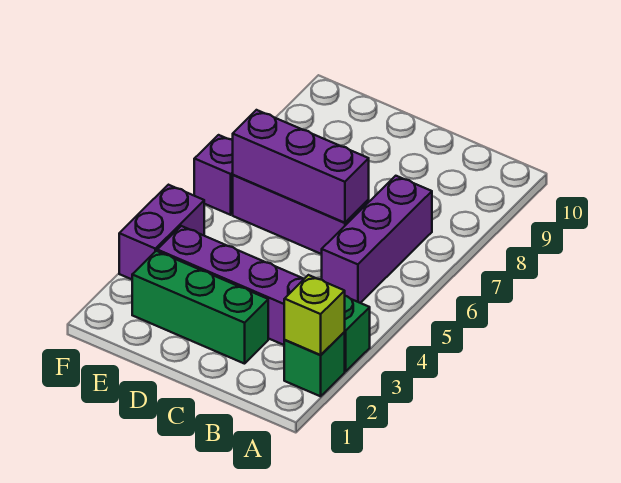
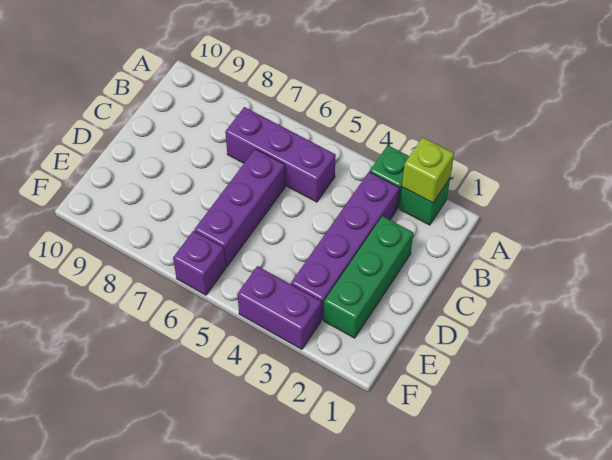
purple 1x3 brick [233,110,369,223] -> none

